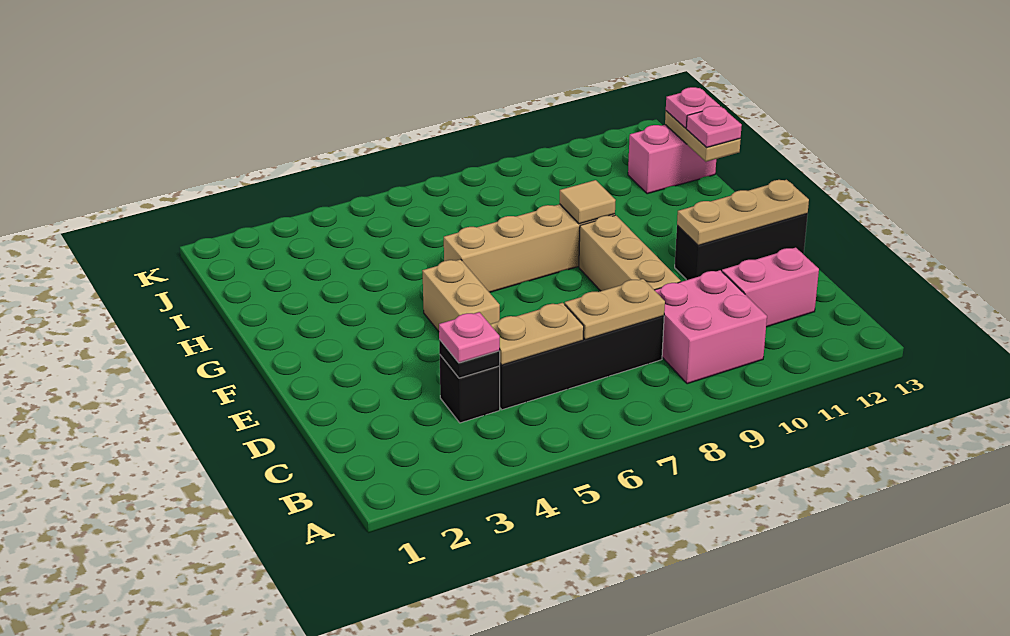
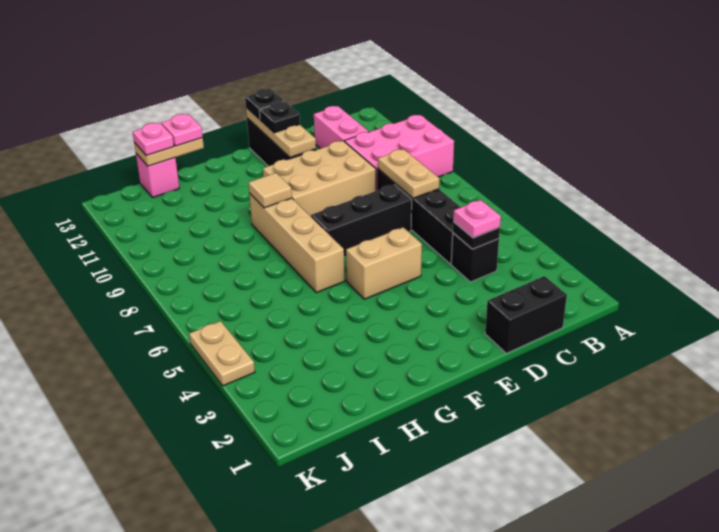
pink 2x2 brick [655,270,767,384] -> pink 2x3 brick [345,115,454,191]
none -> black 1x2 brick [485,276,567,353]
tan 1x2 plate [490,303,584,365] -> tan 1x2 plate moved to [189,321,255,386]
none -> black 1x3 brick [311,185,412,257]
tan 1x3 brick [579,215,681,291] -> tan 2x3 brick [263,141,376,216]
none -> black 1x1 plate [259,101,300,133]
none -> black 1x1 plate [245,89,284,119]
pink 1x2 brick [628,125,716,194] -> pink 1x1 brick [136,154,179,198]

